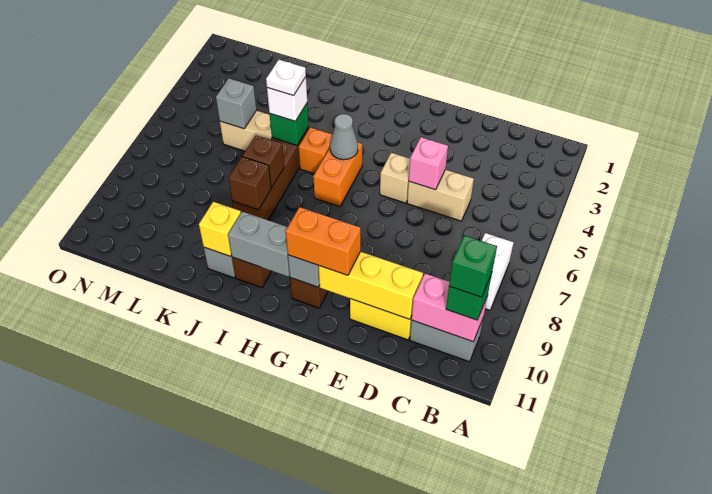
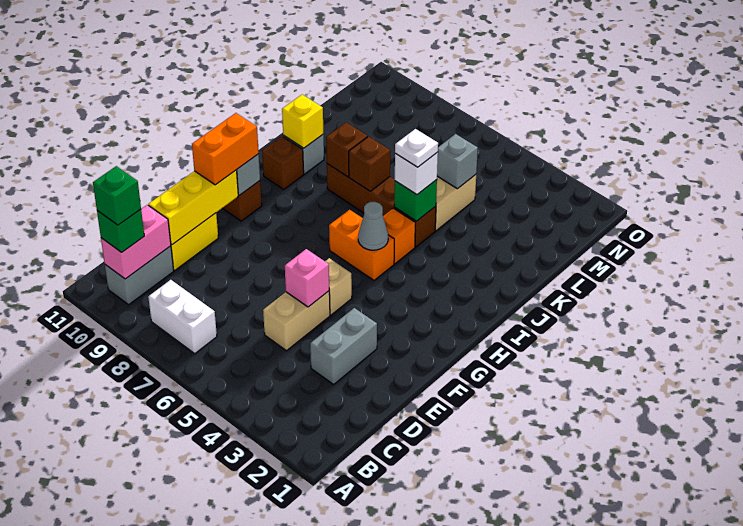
grey 1x2 brick [228,212,290,277] -> grey 1x2 brick moved to [310,308,377,384]

